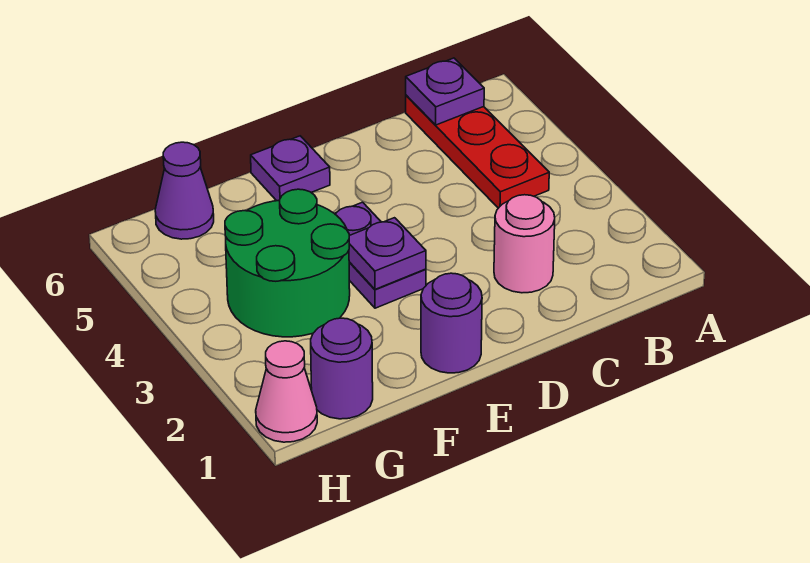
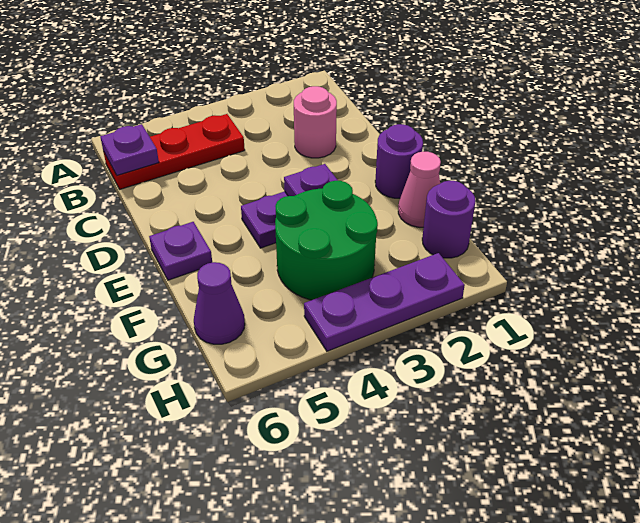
pink 1x1 cone [256,341,317,442] -> pink 1x1 cone moved to [398,152,441,227]
none -> purple 1x3 plate [304,253,465,351]

